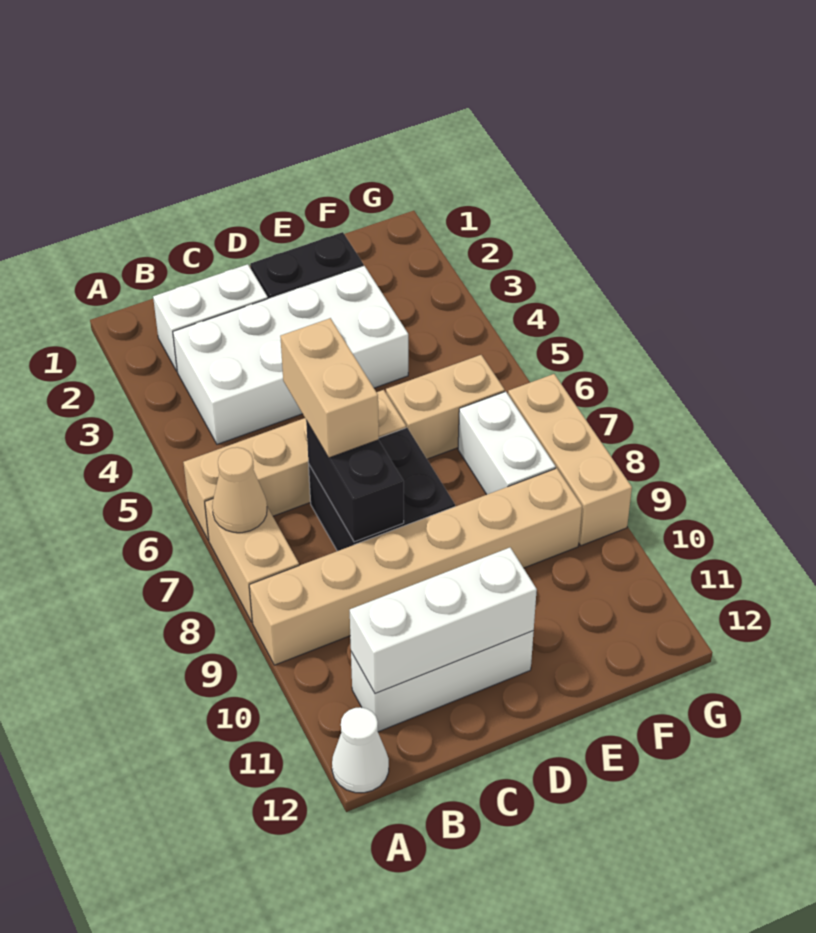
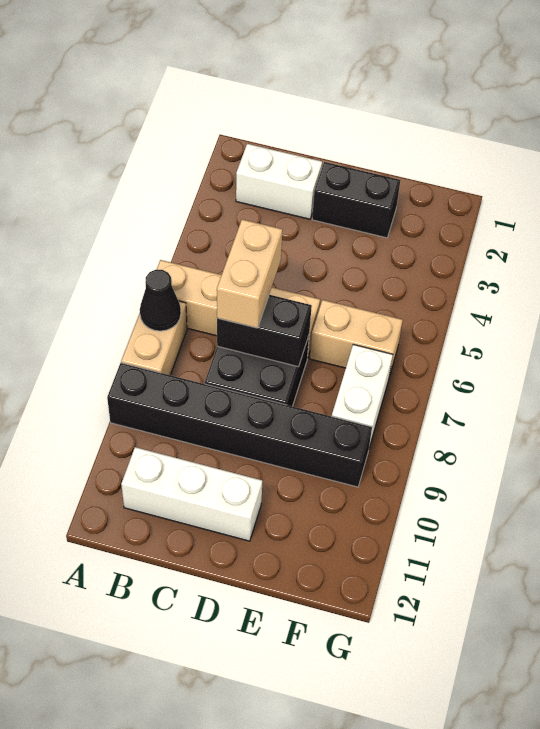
tan 1x1 cone [212,447,267,533] -> black 1x1 cone [140,270,181,331]
tan 1x6 brick [249,468,582,665] -> black 1x6 brick [107,363,372,487]
white 1x1 cone [332,707,389,793] -> none
white 2x4 brick [173,266,408,444] -> none
white 1x3 brick [350,548,537,694] -> none
black 1x2 brick [306,421,404,542] -> black 1x2 brick turned to [217,295,312,367]
tan 1x3 brick [508,374,632,546] -> none

